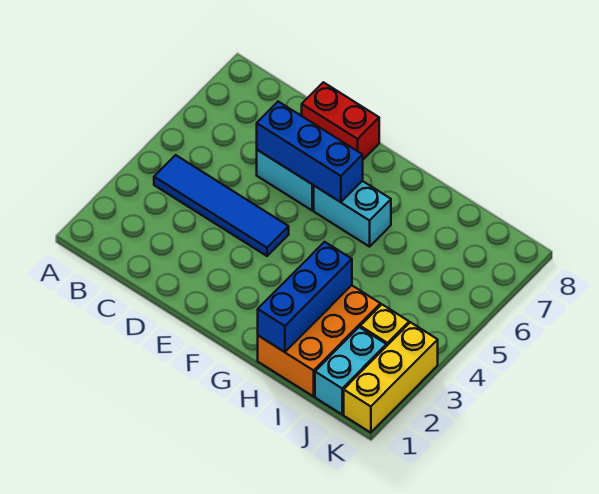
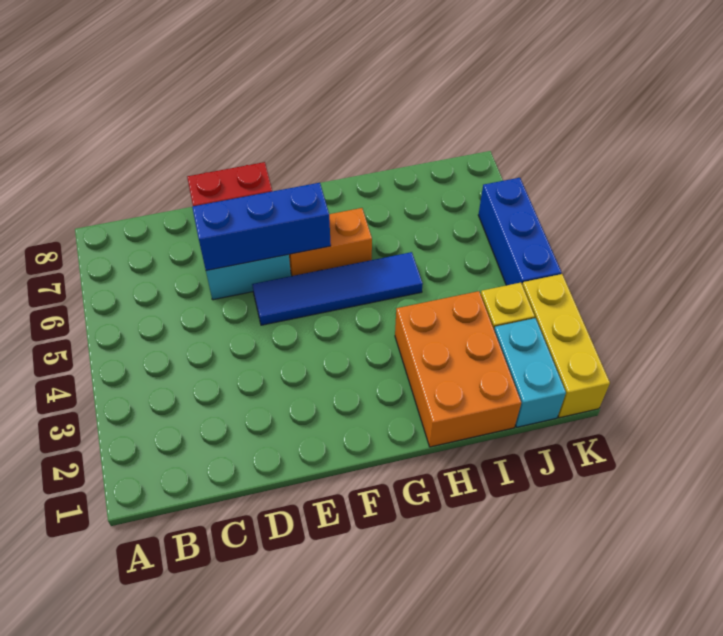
blue 1x4 tile [154,155,289,256] -> blue 1x4 tile moved to [252,252,423,325]
cyan 1x2 brick [314,181,391,247] -> orange 1x2 brick [289,208,372,276]
blue 1x3 brick [258,242,352,352] -> blue 1x3 brick moved to [478,178,561,285]

